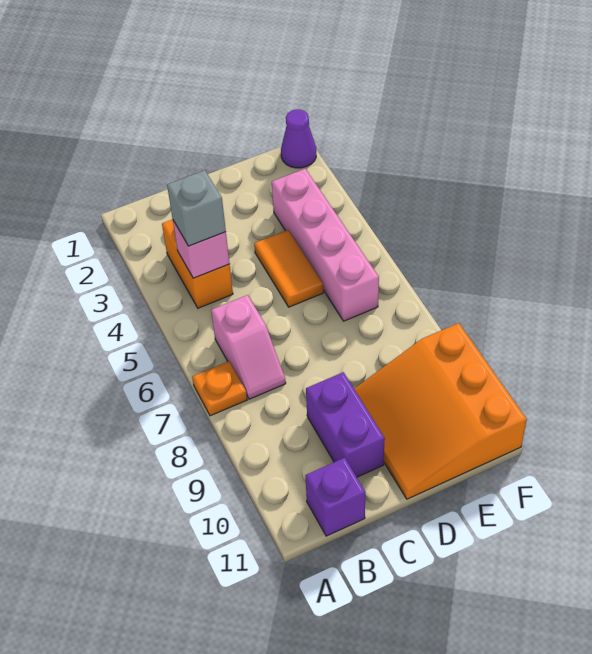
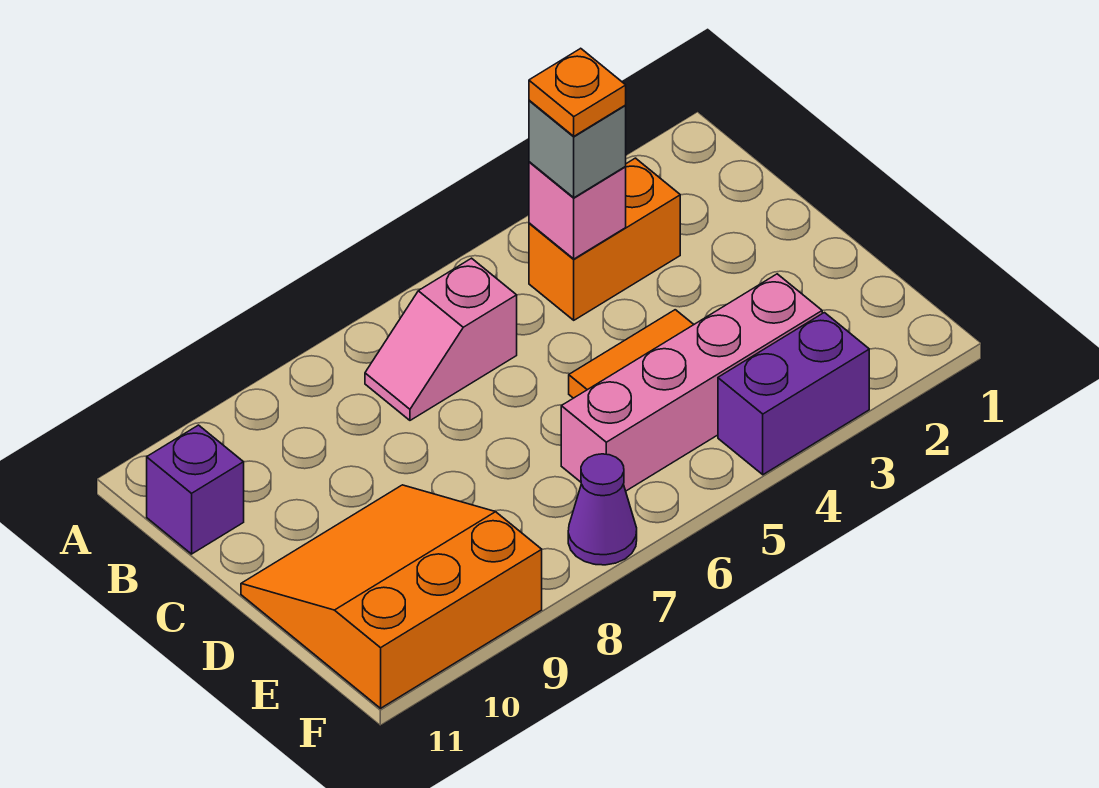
orange 1x1 plate [192,361,247,416] -> orange 1x1 plate moved to [529,48,626,136]
purple 1x2 brick [306,372,385,477] -> purple 1x2 brick moved to [718,313,869,475]
purple 1x1 cone [281,109,316,168] -> purple 1x1 cone moved to [568,454,637,565]

